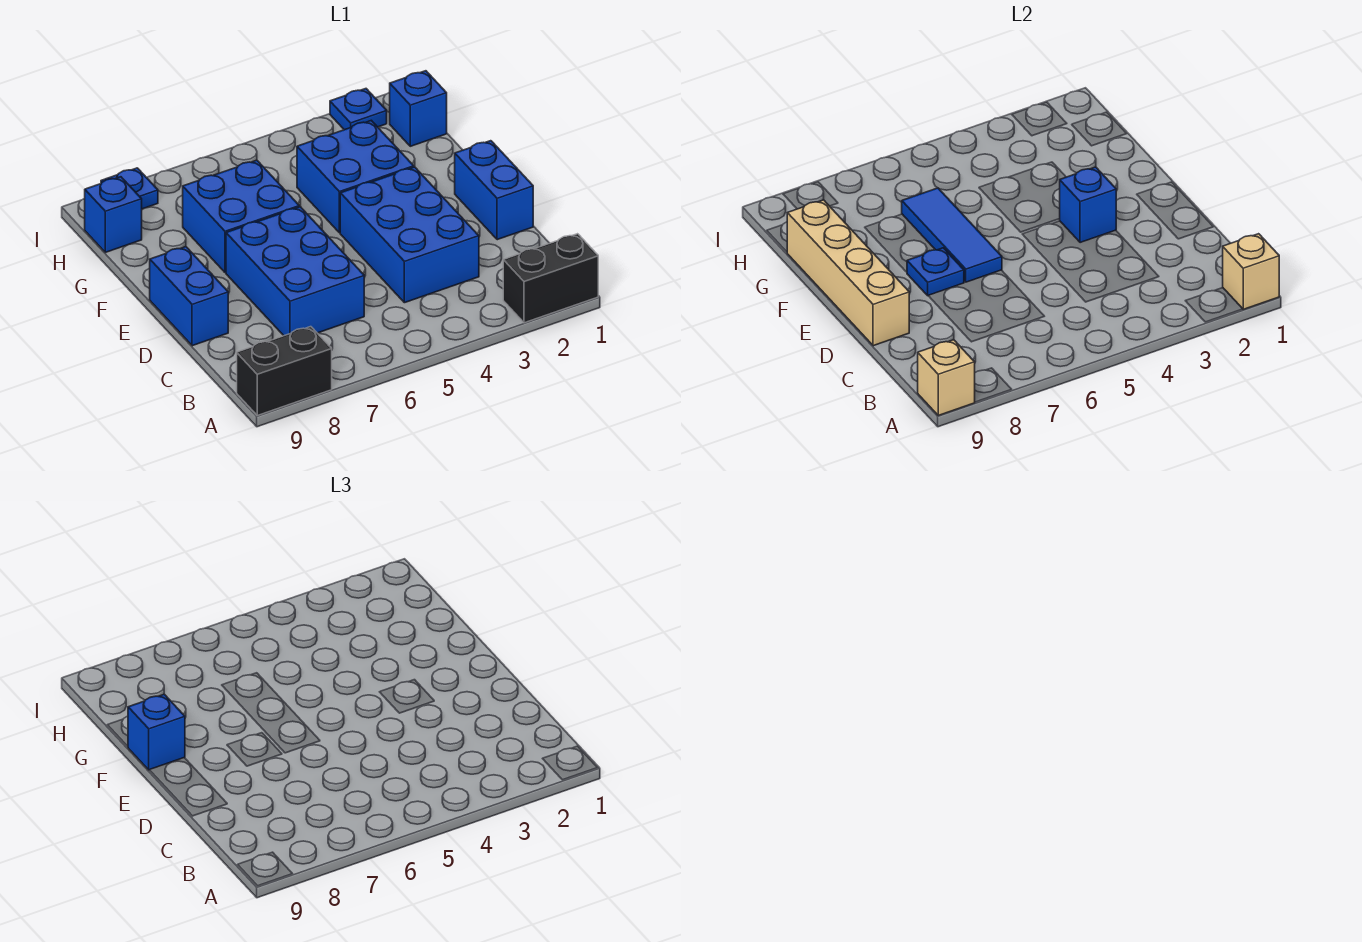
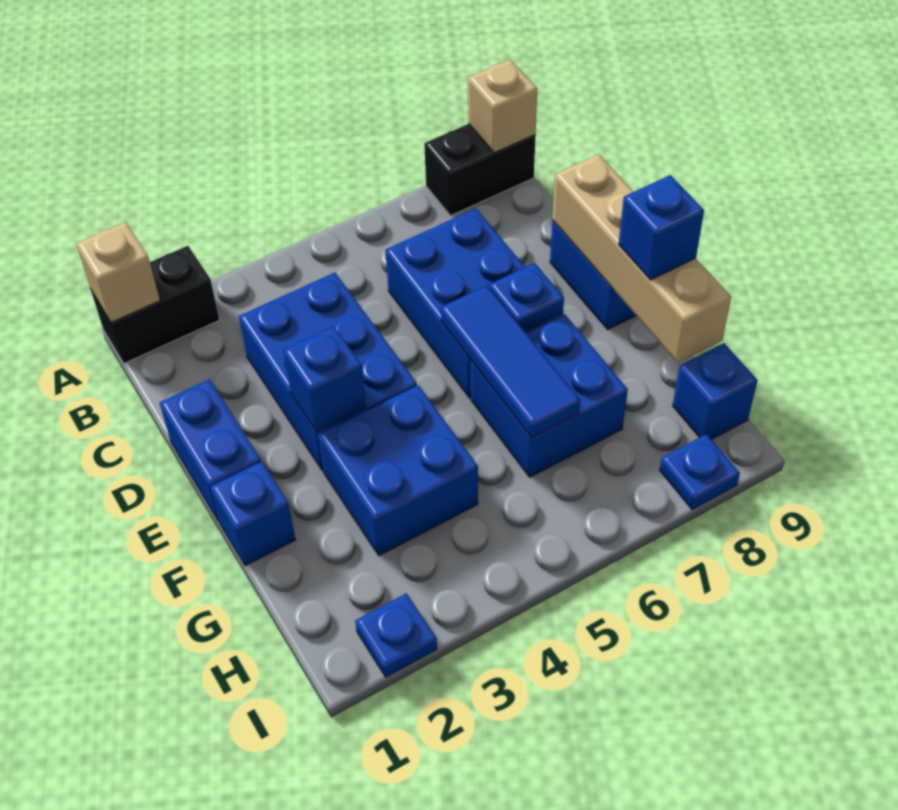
blue 1x1 brick [390,71,447,146] -> blue 1x1 brick moved to [210,461,295,566]

